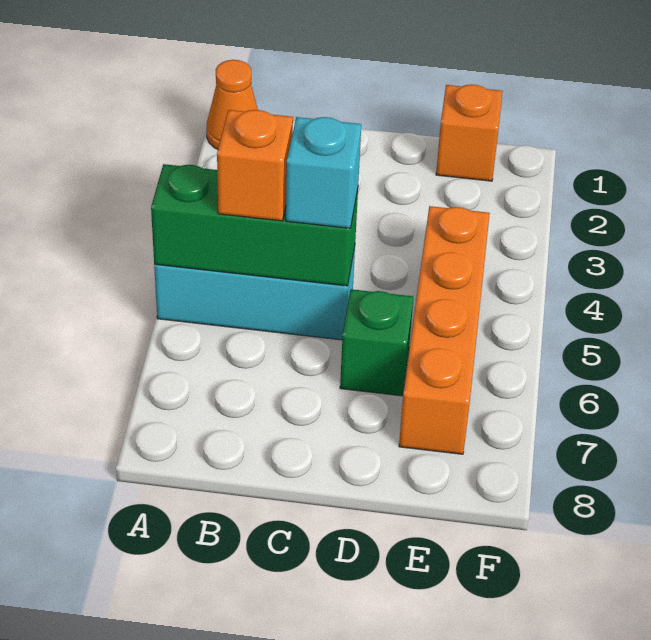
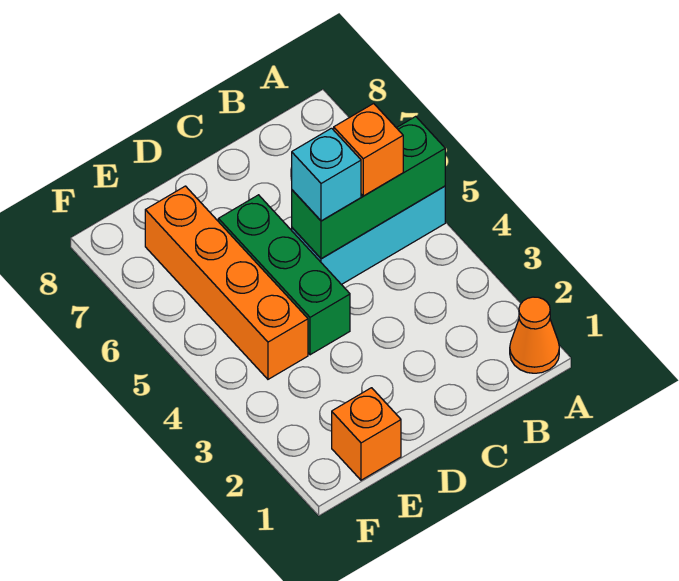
green 1x1 brick [340,289,413,396] -> green 1x3 brick [218,195,350,355]

